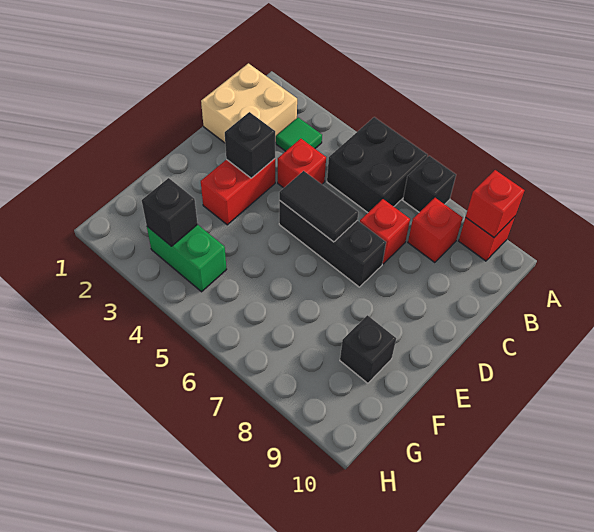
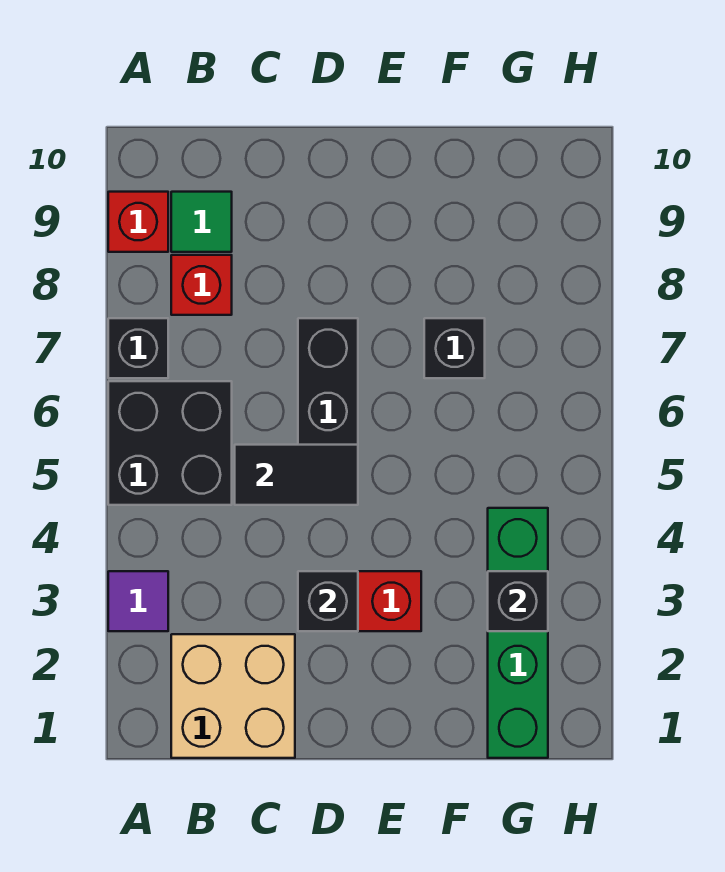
none -> purple 1x1 tile [108,571,168,631]
red 1x1 brick [466,170,524,237] -> none
green 1x1 tile [276,118,322,151] -> green 1x1 tile moved to [171,192,232,252]
red 1x1 brick [278,139,326,188] -> none
red 1x1 brick [360,199,410,264] -> none
black 1x2 tile [279,171,358,242] -> black 1x2 tile turned to [235,445,358,505]
black 1x1 brick [340,315,396,383] -> black 1x1 brick moved to [424,318,485,378]
green 1x2 brick [147,224,227,292] -> green 1x4 brick [488,508,548,758]

